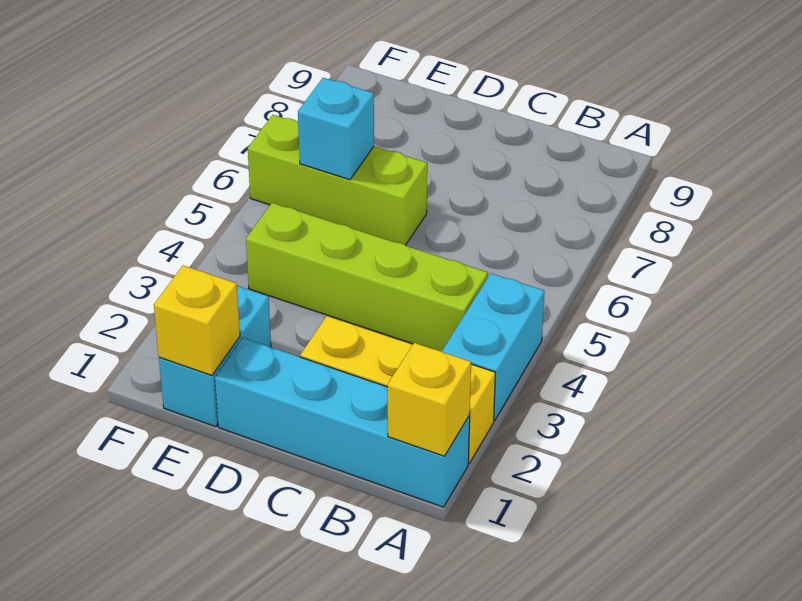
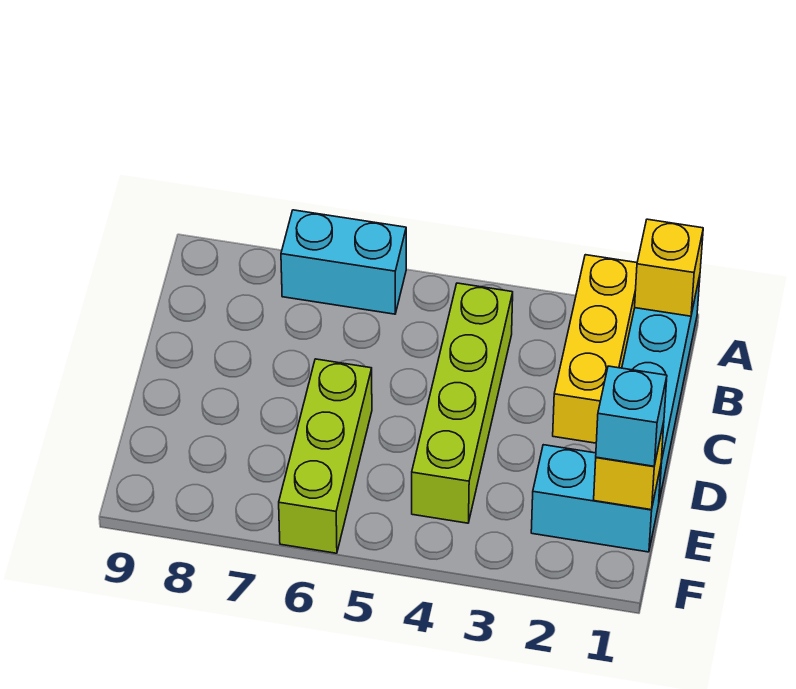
cyan 1x2 brick [442,273,544,421] -> cyan 1x2 brick moved to [281,210,406,314]
cyan 1x1 brick [298,78,374,180] -> cyan 1x1 brick moved to [596,366,667,466]

